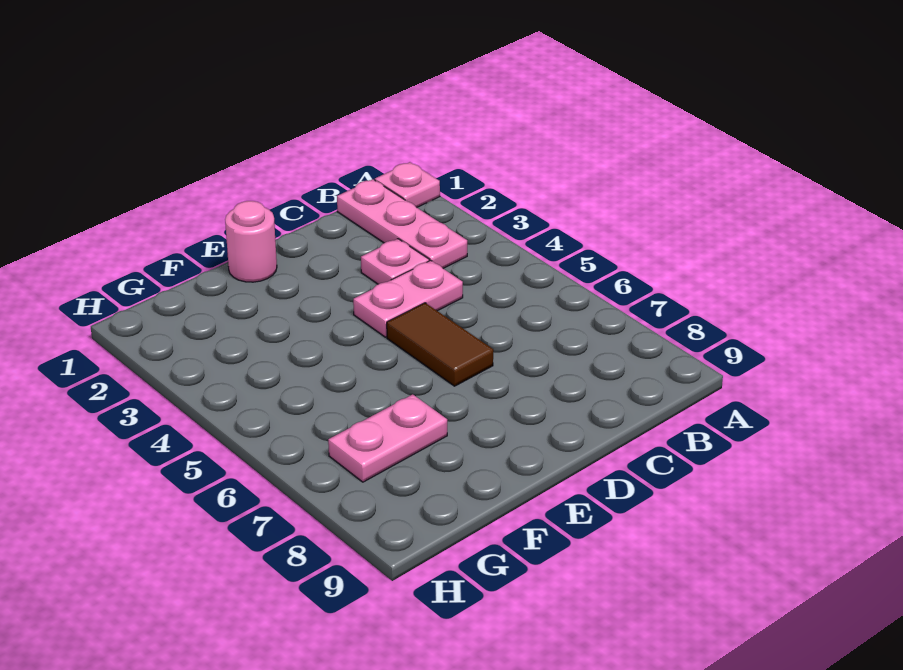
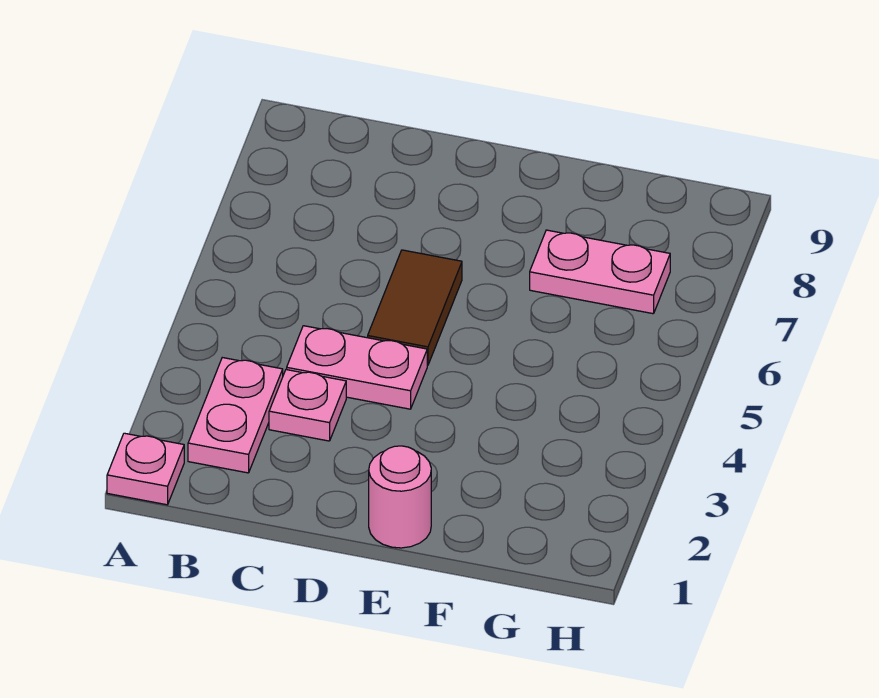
pink 1x3 plate [337,179,467,269] -> pink 1x2 plate [188,358,283,473]

